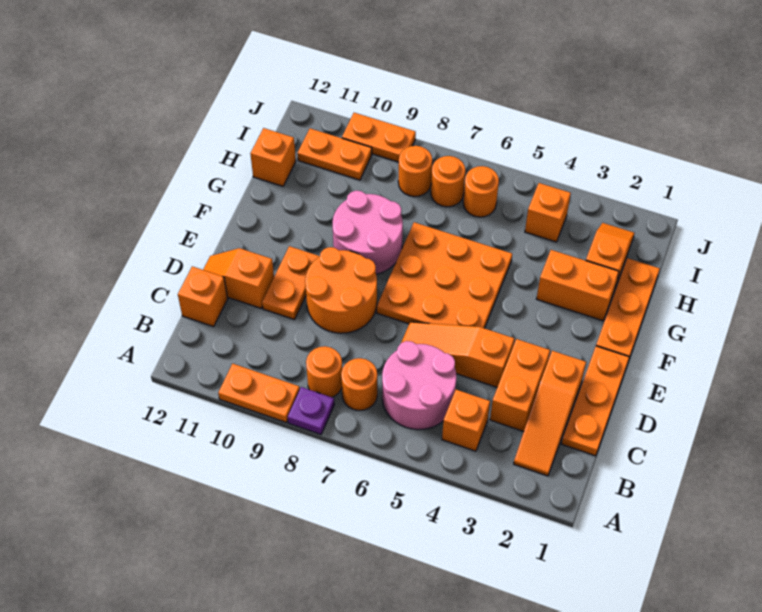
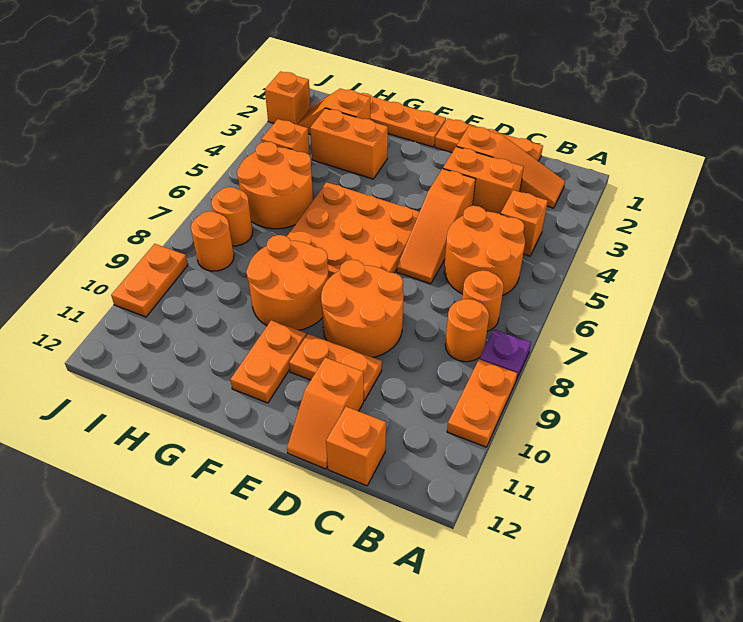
pink 2x2 round brick [382,341,456,430] -> orange 2x2 round brick [444,206,525,296]
pink 2x2 round brick [333,191,403,274] -> orange 2x2 round brick [246,235,329,330]
orange 1x2 brick [537,250,619,321] -> orange 1x2 brick turned to [310,108,388,179]
orange 1x1 brick [250,128,296,186] -> orange 1x1 brick moved to [265,71,311,125]
orange 1x1 round brick [463,166,499,217] -> orange 2x2 round brick [237,142,313,229]
orange 1x2 plate [297,129,372,180] -> orange 1x2 plate moved to [230,320,306,403]

